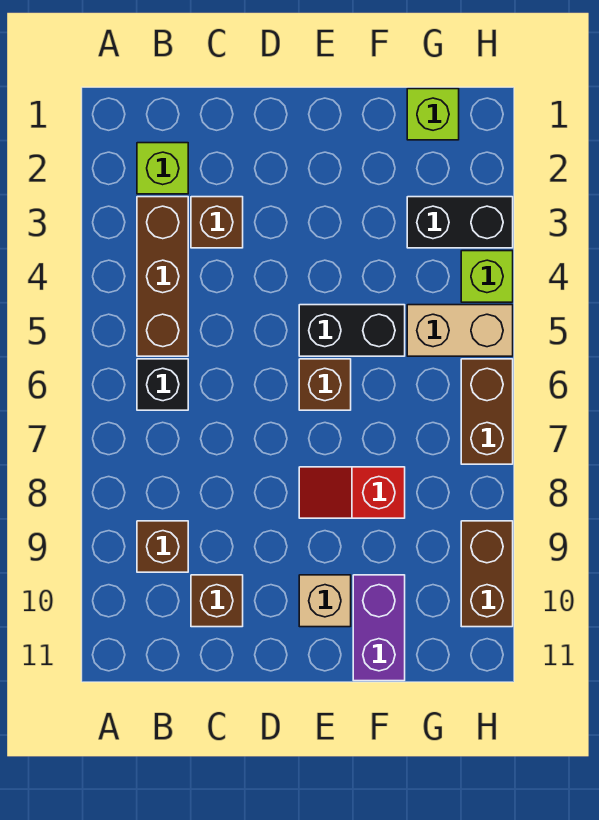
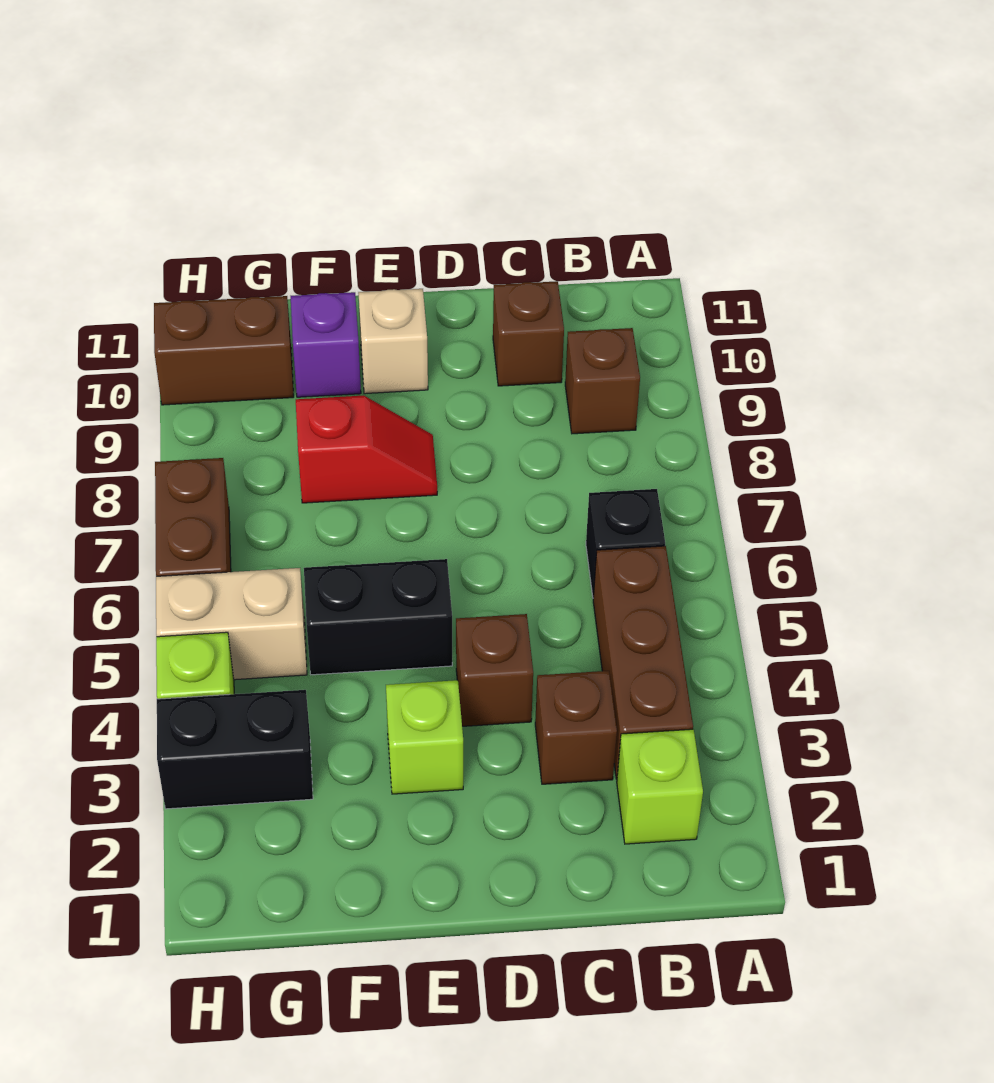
brown 1x1 brick [299,359,351,410] -> brown 1x1 brick moved to [456,614,533,726]
purple 1x2 brick [353,575,405,681] -> purple 1x1 brick [291,292,361,397]
lime 1x1 brick [407,89,459,140] -> lime 1x1 brick moved to [386,680,463,794]
brown 1x2 brick [461,521,513,627] -> brown 1x2 brick turned to [154,296,294,405]

